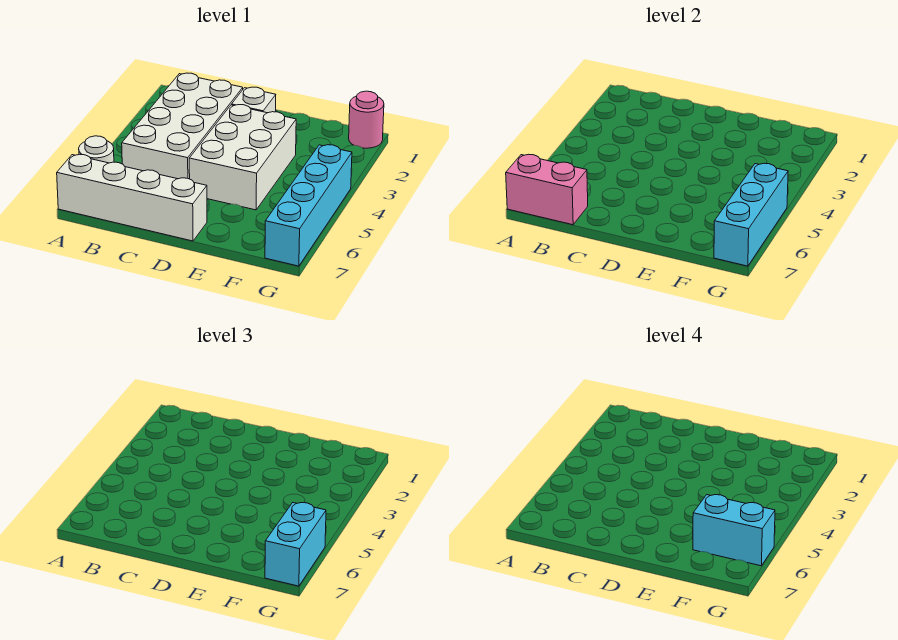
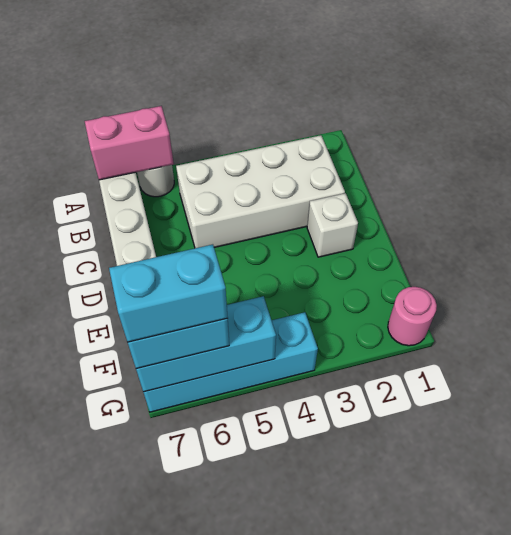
pink 1x2 brick [506,154,588,225] -> pink 1x2 brick turned to [85,106,174,180]
white 2x3 brick [189,105,296,210] -> none
cyan 1x2 brick [693,495,775,566] -> cyan 1x2 brick turned to [109,244,228,342]

